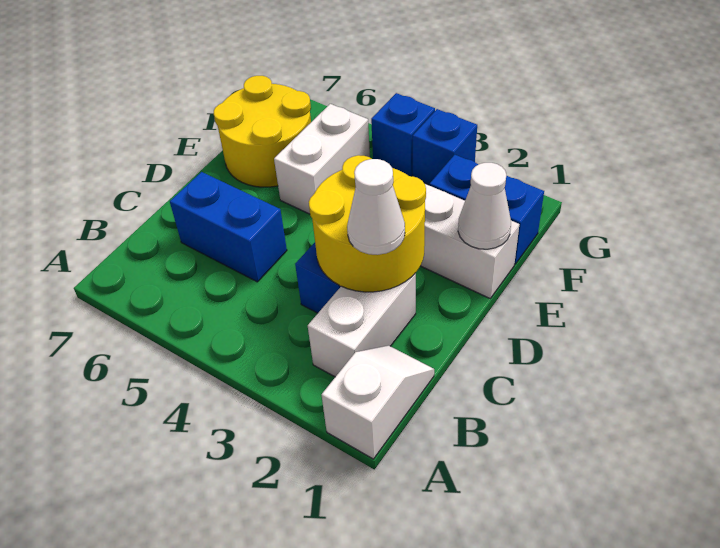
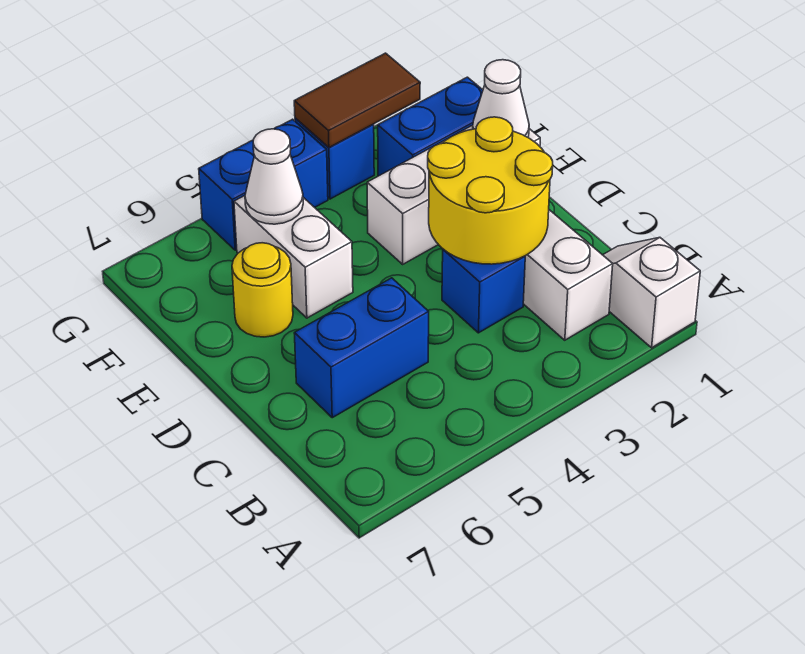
white 1x1 cone [347,159,405,255] -> white 1x1 cone moved to [245,129,303,224]
yellow 2x2 round brick [214,76,311,187] -> yellow 1x1 round brick [232,243,293,337]
none -> brown 1x2 tile [294,53,420,147]
blue 1x1 brick [371,93,435,176] -> blue 1x2 brick [199,119,328,250]

